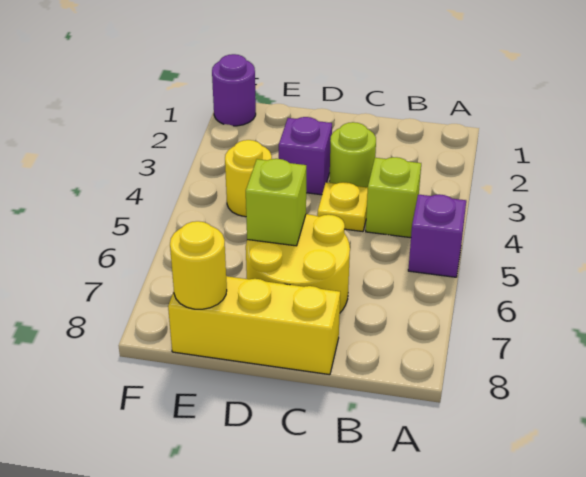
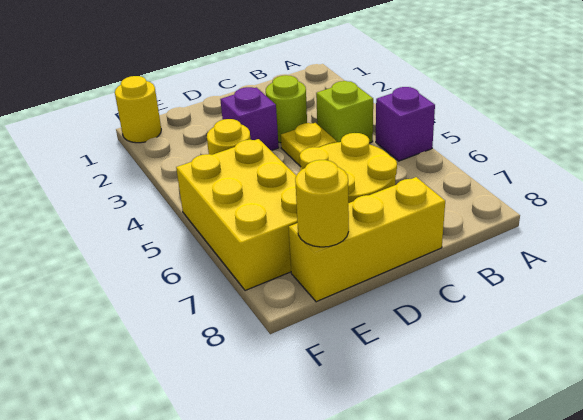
lime 1x1 brick [246,159,306,246] -> none
none -> yellow 2x3 brick [176,139,298,291]
purple 1x1 round brick [212,54,256,126] -> yellow 1x1 round brick [115,76,161,143]

